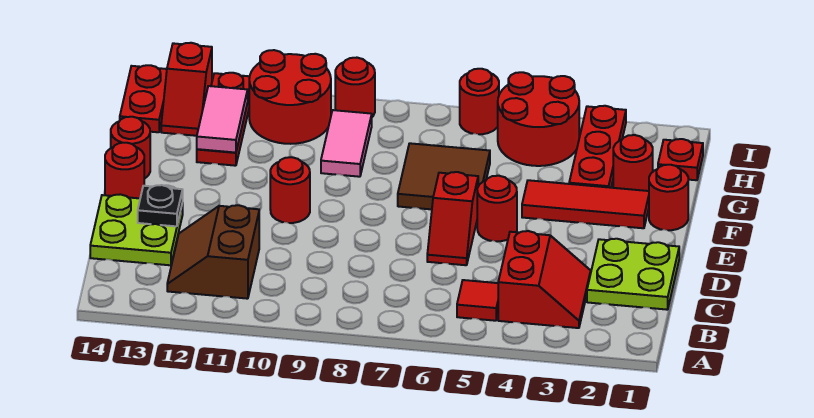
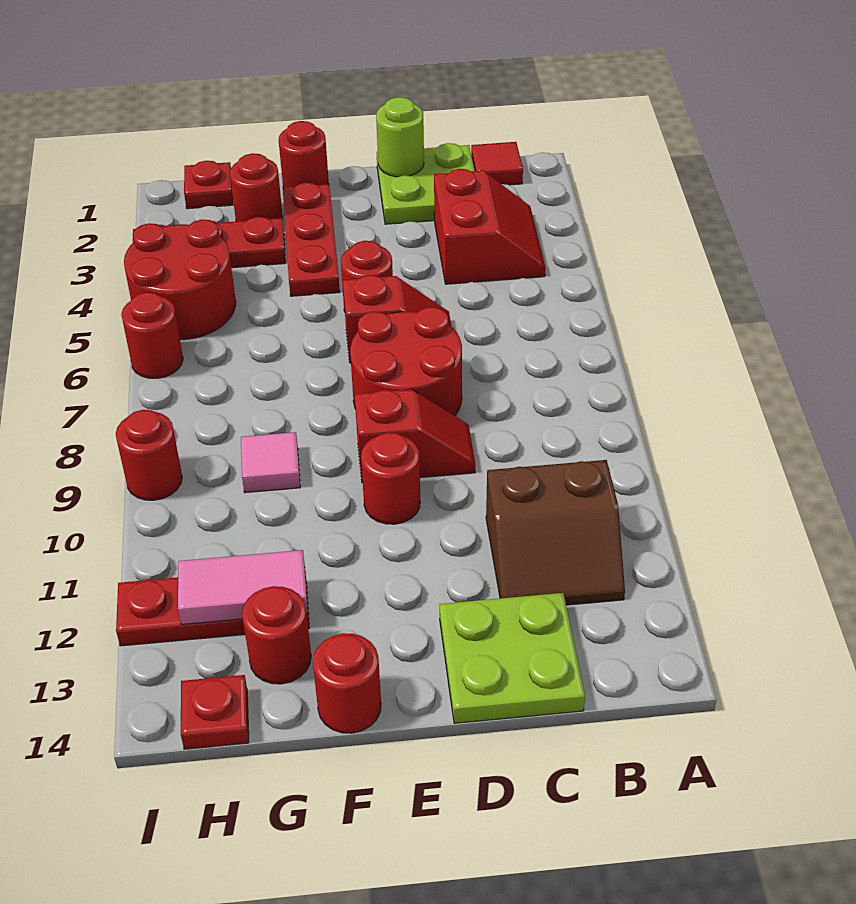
red 2x2 slope [498,231,591,328] -> red 2x2 slope turned to [434,169,546,284]
red 1x1 tile [457,280,498,321] -> red 1x1 tile moved to [471,142,523,185]
none -> lime 1x1 round brick [376,97,424,177]
black 1x1 plate [138,185,183,226] -> none
red 1x1 round brick [105,143,144,198] -> red 1x1 round brick moved to [242,586,311,684]
red 1x3 tile [522,180,649,228] -> red 1x3 plate [283,183,340,296]
brown 2x2 tile [398,143,490,209] -> none
pink 1x2 tile [321,110,372,177] -> pink 1x1 tile [241,432,300,493]
red 2x2 round brick [249,50,331,144] -> red 2x2 round brick moved to [350,307,462,416]
red 1x2 slope [161,43,212,136] -> red 1x2 slope moved to [355,389,475,483]
red 1x2 plate [120,65,167,132] -> red 1x1 plate [181,675,249,749]

